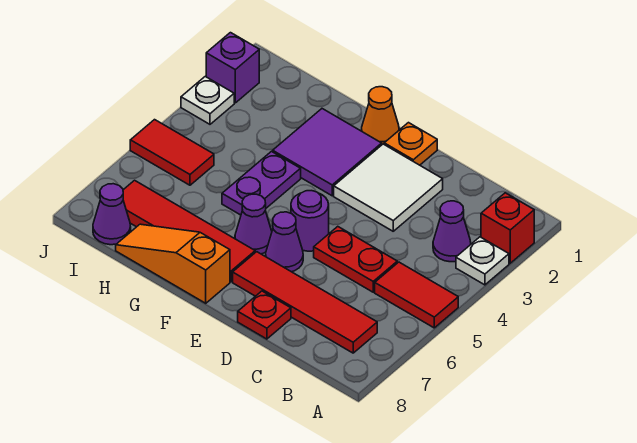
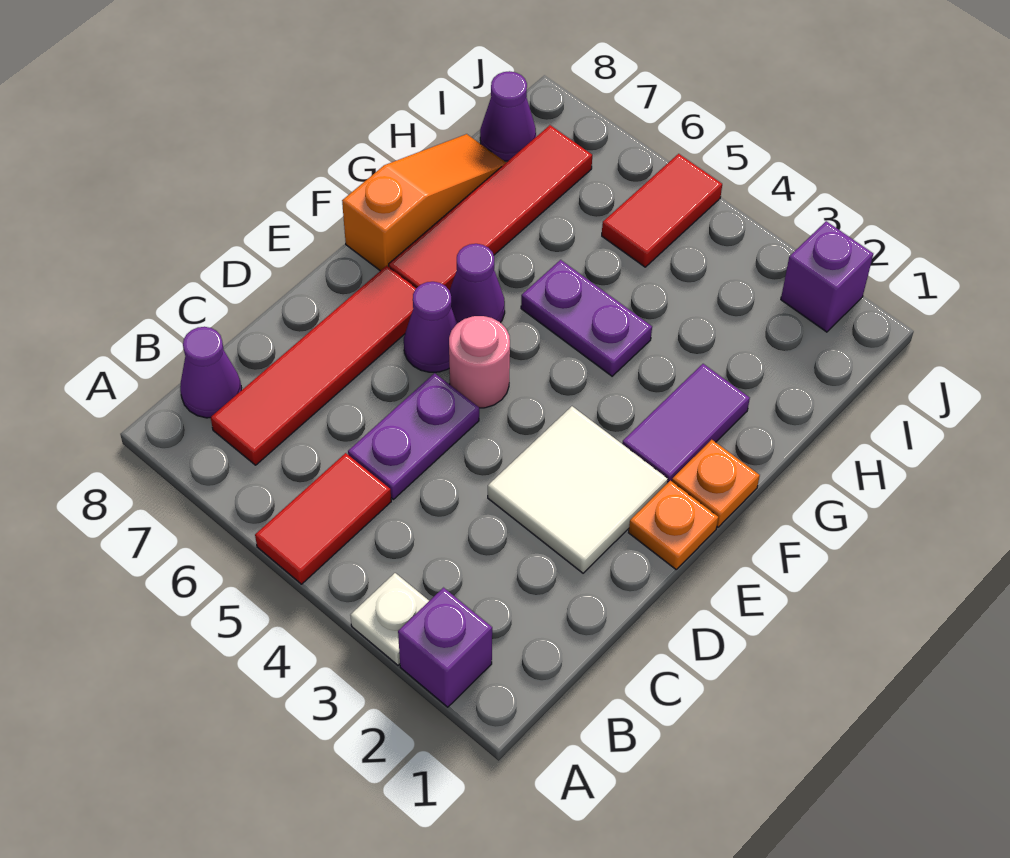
red 1x1 brick [481,193,534,263] -> purple 1x1 brick [398,588,492,707]
purple 1x1 cone [433,201,471,262] -> purple 1x1 cone moved to [180,327,241,418]
red 1x2 plate [314,227,397,292] -> purple 1x2 plate [348,373,479,499]
red 1x1 plate [238,291,291,339] -> none
purple 1x1 round brick [291,191,329,251] -> pink 1x1 round brick [449,316,510,408]
orange 1x1 cone [362,87,399,144] -> orange 1x1 plate [672,440,760,527]
purple 2x2 tile [273,109,382,196] -> purple 1x2 tile [622,364,750,483]
white 1x1 plate [181,77,234,124] -> none

